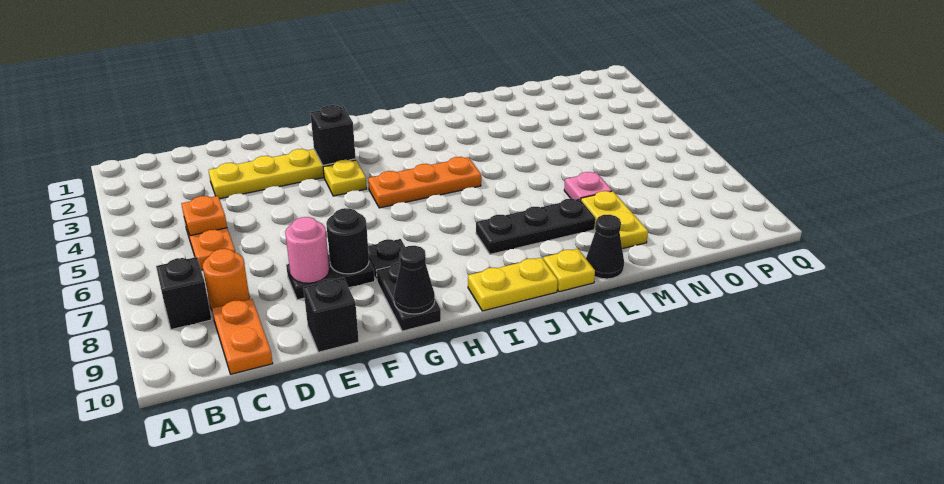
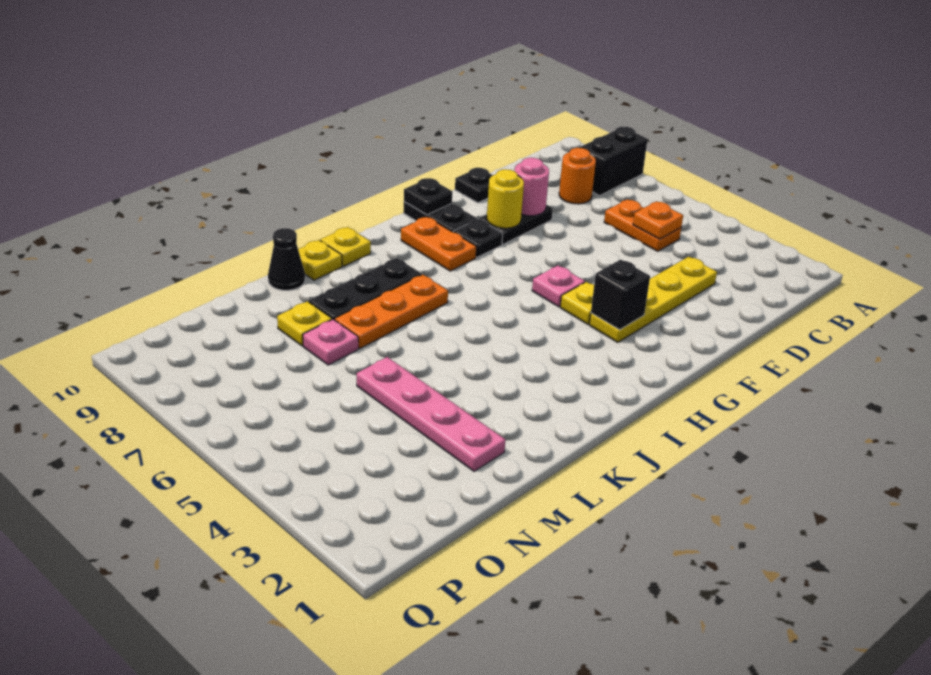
black 1x1 brick [156,257,212,330] -> black 1x2 brick [579,127,648,196]
orange 1x2 plate [212,299,273,374] -> orange 1x2 plate moved to [401,217,476,271]
black 1x1 brick [303,278,359,352] -> black 1x1 plate [455,168,493,203]
black 1x1 round brick [326,208,369,274] -> yellow 1x1 round brick [487,169,524,228]
none -> pink 1x1 plate [532,266,585,307]
black 1x1 cone [394,246,435,314] -> black 1x1 plate [404,178,452,215]
orange 1x3 plate [368,157,481,208] -> orange 1x3 plate moved to [335,275,448,348]
yellow 1x2 plate [468,258,558,311] -> yellow 1x1 plate [320,227,371,266]
none -> pink 1x4 plate [357,357,505,471]
yellow 1x2 plate [581,191,648,249] -> yellow 1x1 plate [277,301,332,346]

